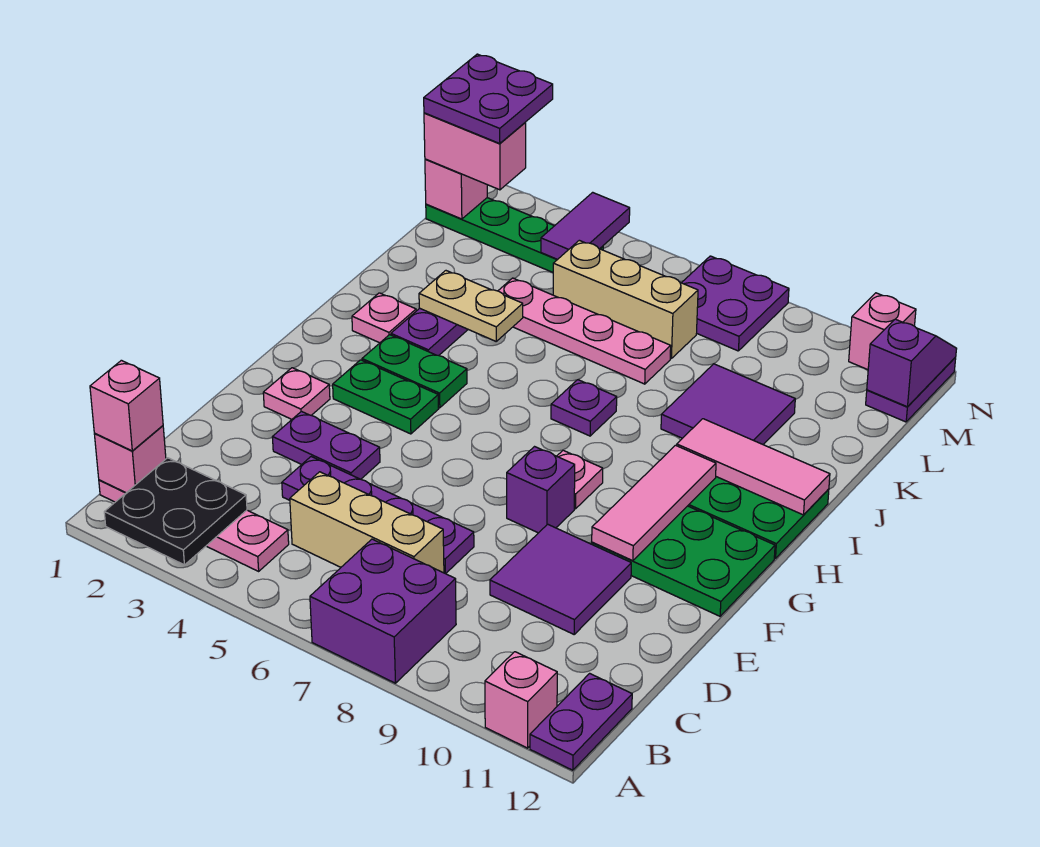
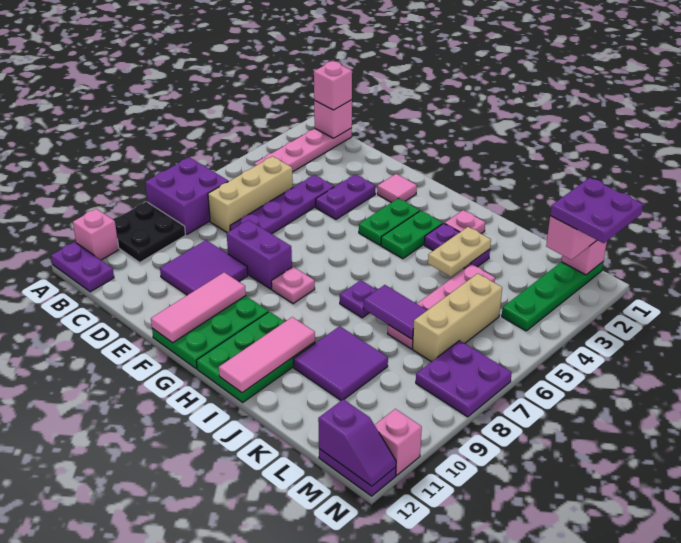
black 2x2 plate [104,458,247,565] -> black 2x2 plate moved to [113,202,185,262]
pink 1x1 plate [263,368,330,419] -> pink 1x1 tile [377,174,417,203]
purple 1x1 brick [507,447,575,533] -> purple 1x2 brick [227,220,292,289]
pink 1x3 tile [592,445,716,561] -> pink 1x3 tile turned to [151,272,246,343]
purple 1x2 tile [541,192,630,259] -> purple 1x2 tile moved to [364,285,427,339]

